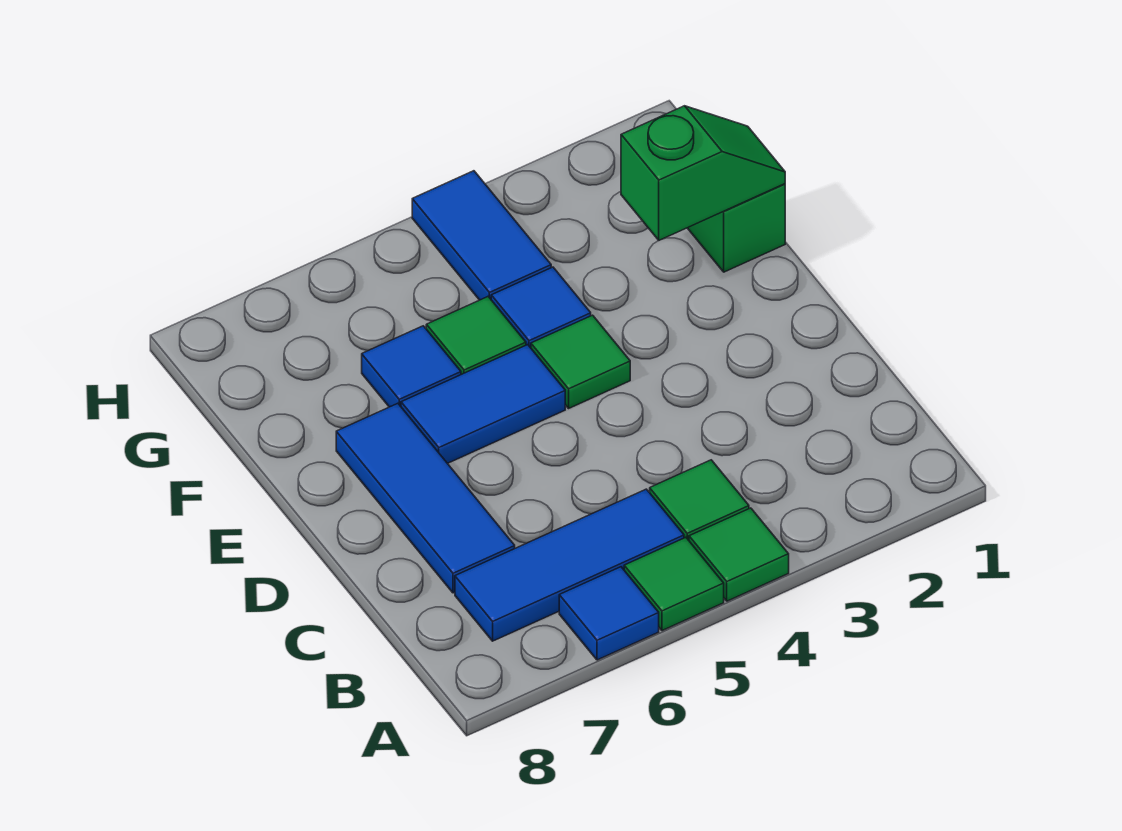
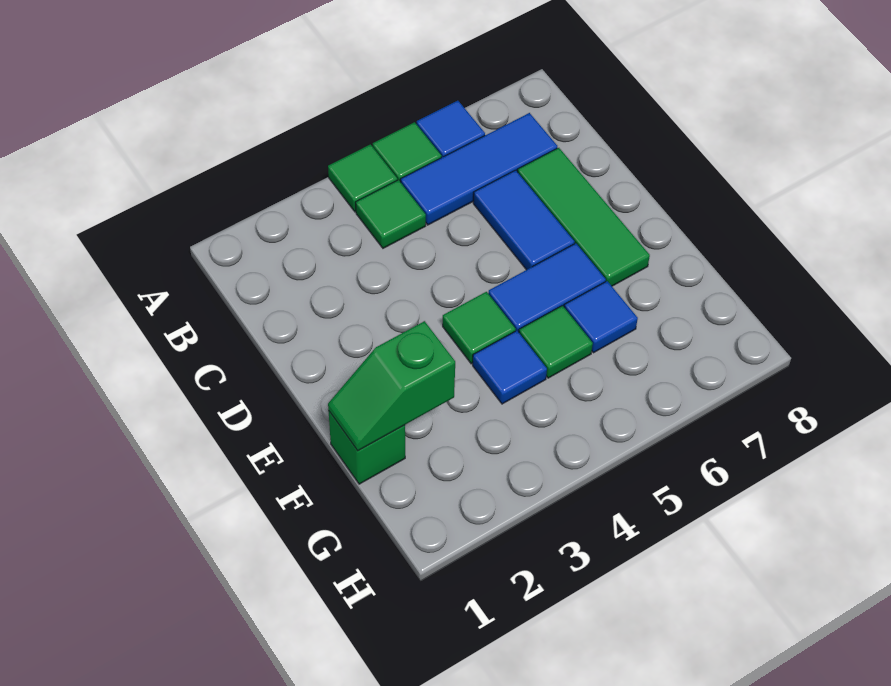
blue 1x3 tile [336,403,515,593] -> green 1x3 tile [518,148,650,286]
blue 1x2 tile [412,171,551,300] -> blue 1x2 tile moved to [473,170,574,270]

